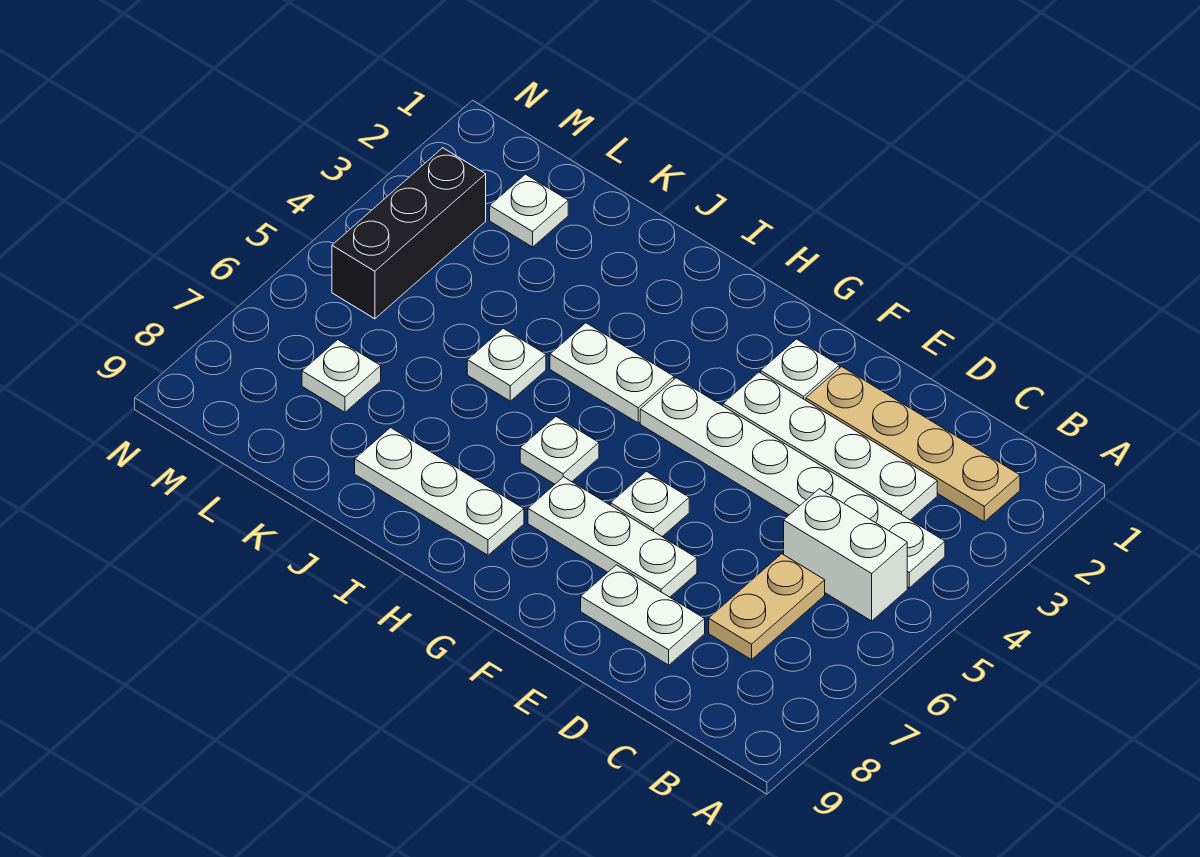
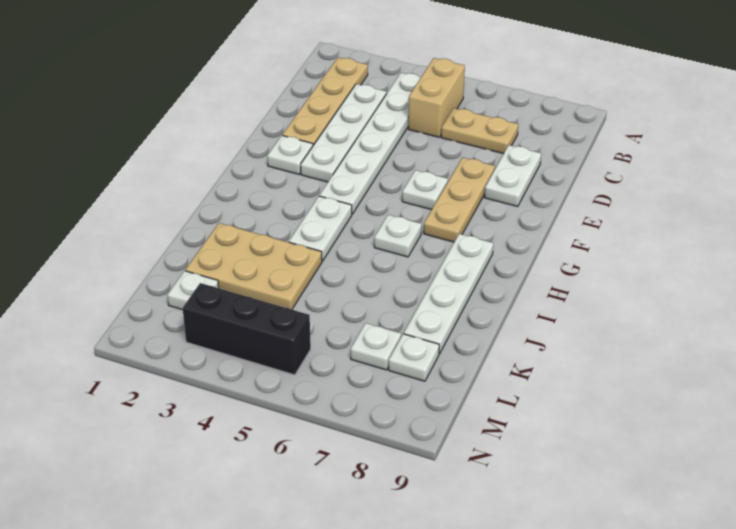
white 1x2 brick [784,489,907,621] -> tan 1x2 brick [408,58,465,137]
white 1x3 plate [528,477,697,597] -> tan 1x3 plate [424,158,495,242]
white 1x3 plate [355,428,524,555] -> white 1x4 plate [404,234,493,354]
none -> tan 2x3 plate [185,223,322,310]
white 1x1 plate [467,328,546,401] -> white 1x1 plate moved to [389,334,439,381]

